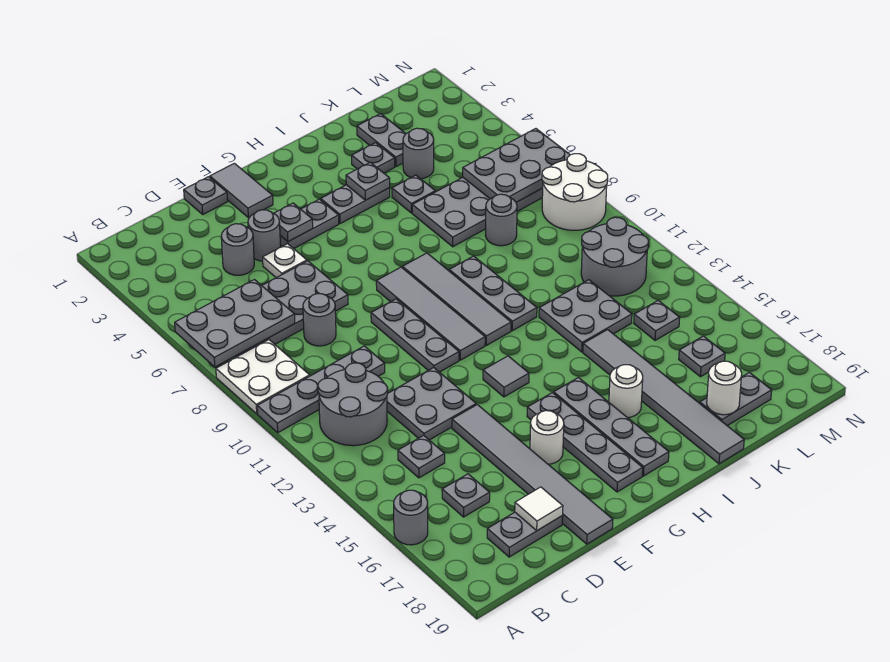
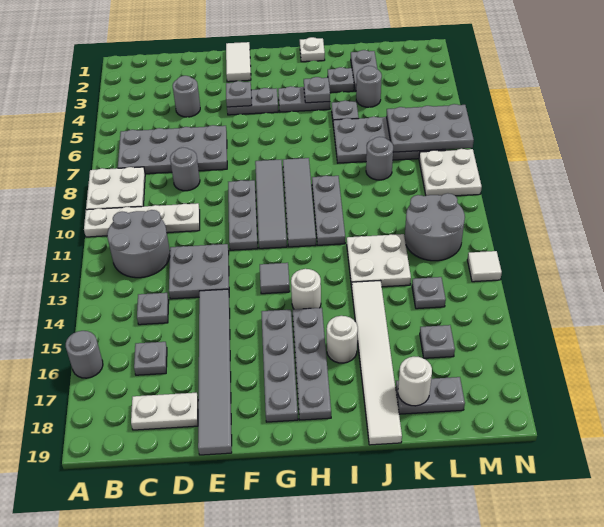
grey 2x3 plate [175,280,295,367] -> none
grey 1x4 plate [257,346,385,433] -> white 1x4 plate [84,203,200,237]
grey 1x2 plate [487,512,563,557] -> white 1x2 plate [131,393,198,430]
white 1x1 tile [515,487,563,531] -> white 1x1 tile moved to [467,251,502,282]
grey 1x1 plate [184,177,228,214] -> none
grey 1x1 round brick [248,210,281,261] -> none
white 1x1 plate [263,244,307,278] -> white 1x1 plate moved to [300,37,325,62]
grey 1x2 tile [210,163,273,218] -> white 1x2 tile [226,42,251,82]
white 1x1 round brick [530,411,564,464] -> white 1x1 round brick moved to [291,269,321,309]
grey 2x2 plate [539,280,632,352] -> white 2x2 plate [347,234,411,287]
grey 1x6 tile [583,330,744,464] -> white 1x6 tile [352,281,402,445]
white 2x2 round brick [542,154,608,230] -> white 2x2 plate [419,148,482,196]

